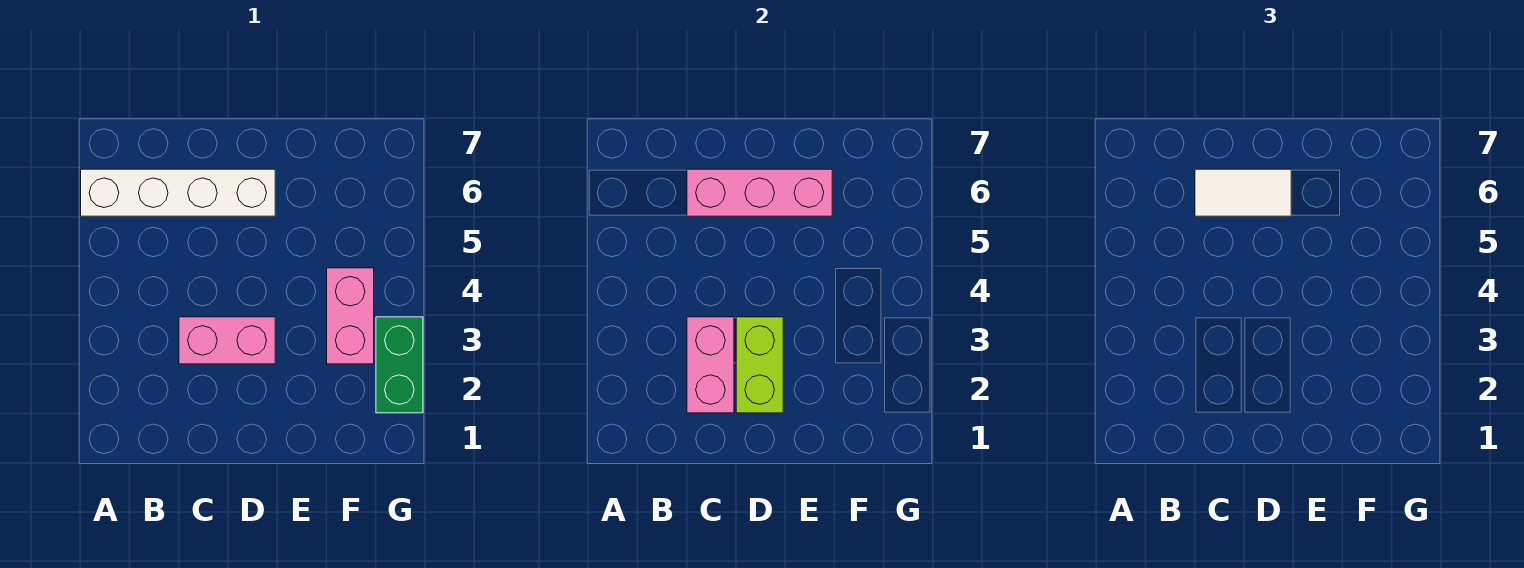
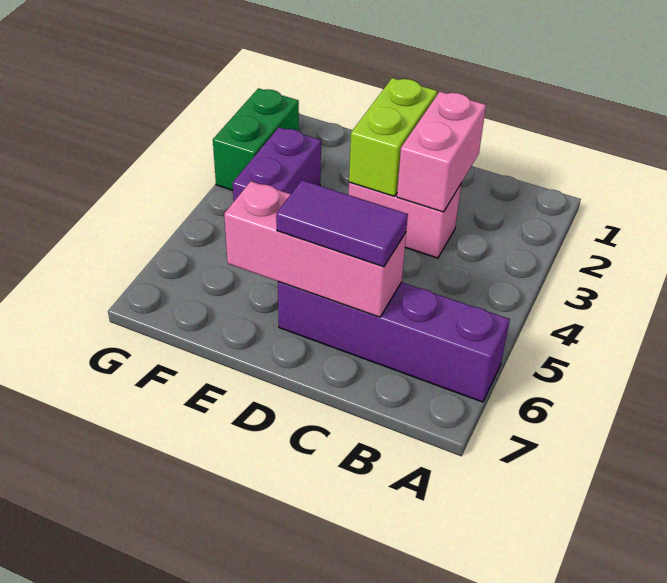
white 1x4 brick [81,169,275,216] -> purple 1x4 brick [278,282,510,402]
white 1x2 tile [1195,169,1291,216] -> purple 1x2 tile [276,180,408,267]
pink 1x2 brick [327,268,374,364] -> purple 1x2 brick [233,127,321,201]

